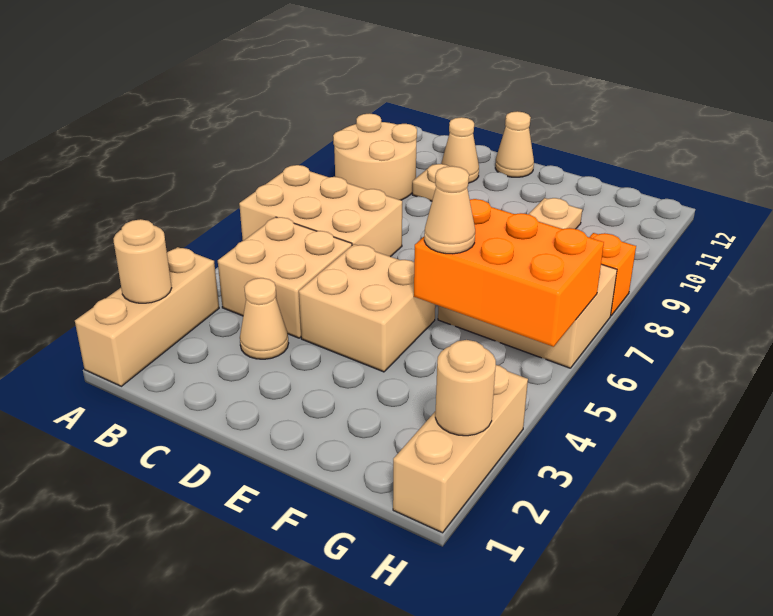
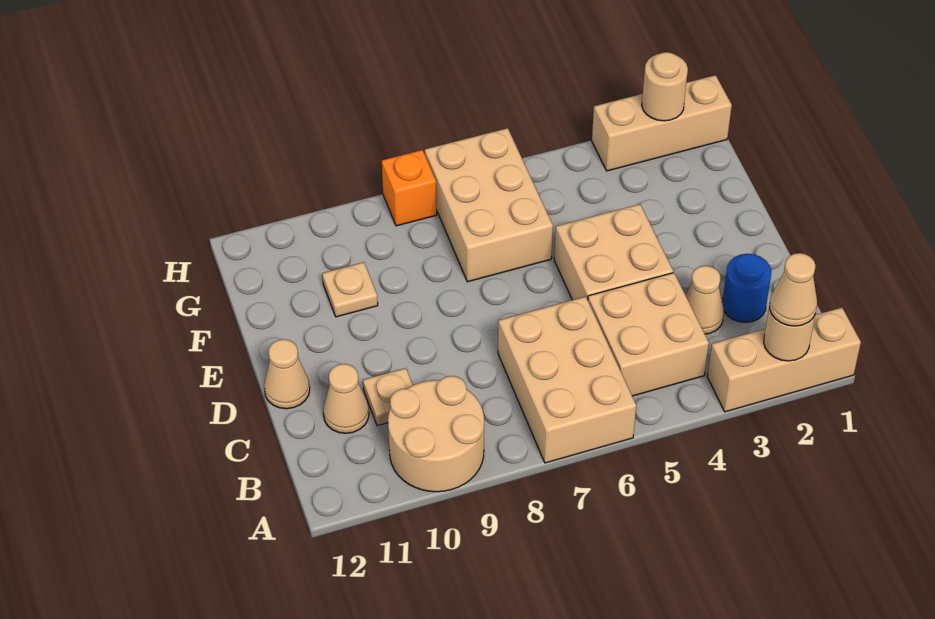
none -> blue 1x1 round brick [722,254,771,323]
orange 2x3 brick [414,199,604,347] -> none
tan 1x1 cone [424,166,475,254] -> tan 1x1 cone moved to [769,253,817,326]

